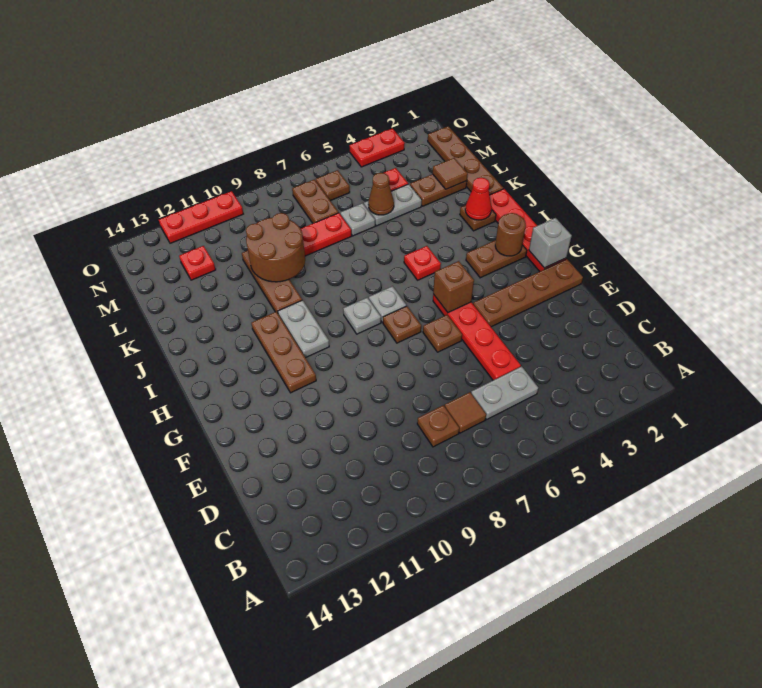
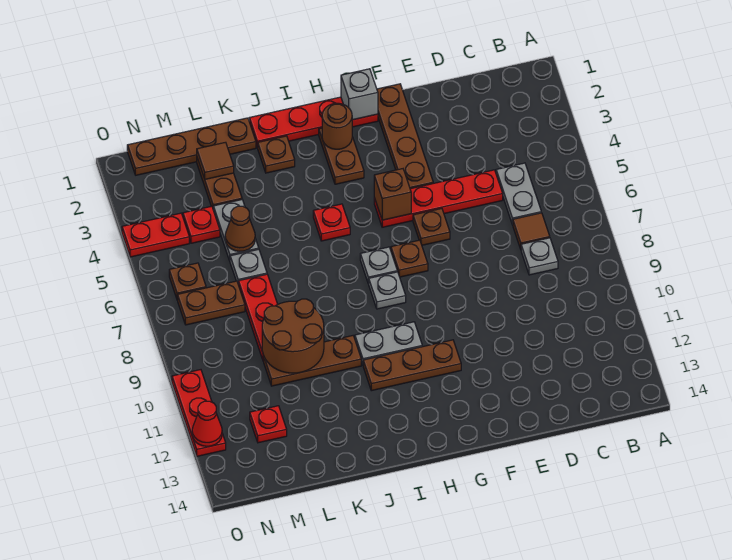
brown 1x1 plate [417,405,459,447] -> grey 1x1 plate [521,238,558,275]
red 1x1 cone [465,178,492,220] -> red 1x1 cone moved to [192,401,222,446]
red 1x2 plate [349,128,405,167] -> red 1x2 plate turned to [122,213,189,257]

